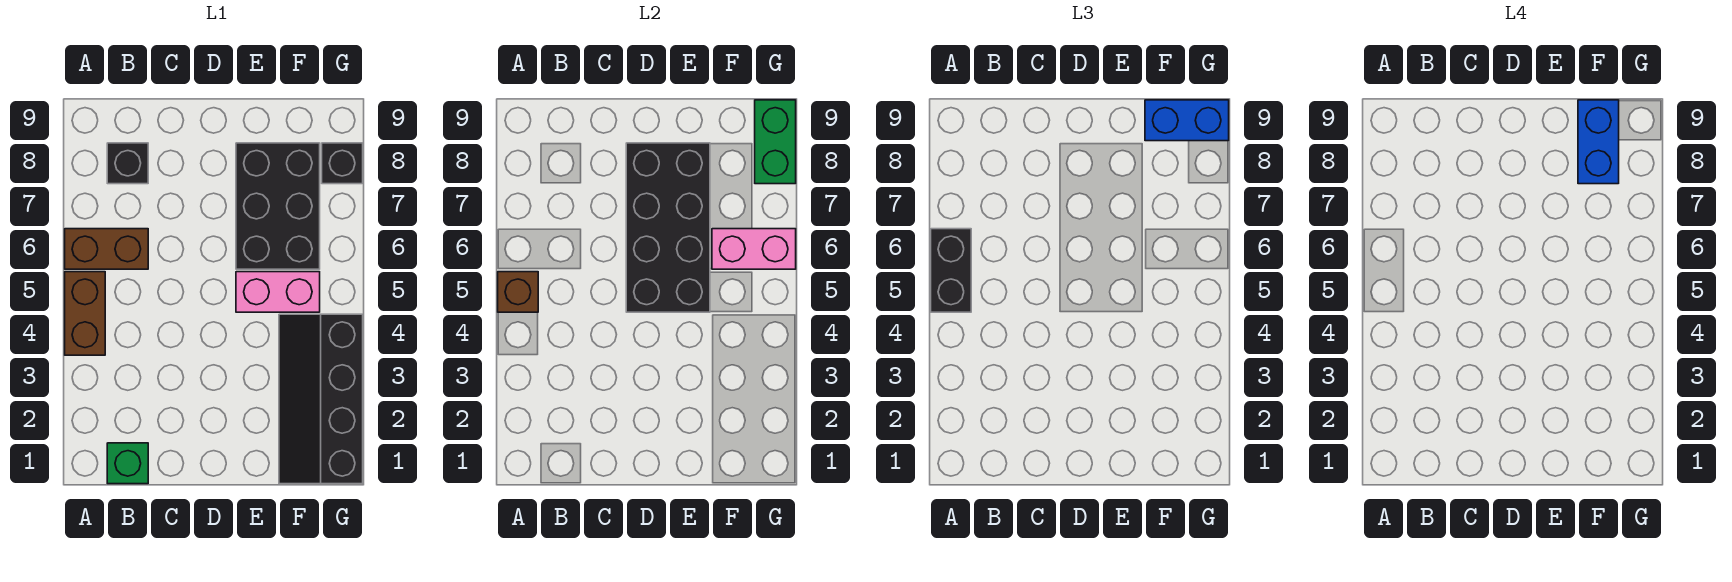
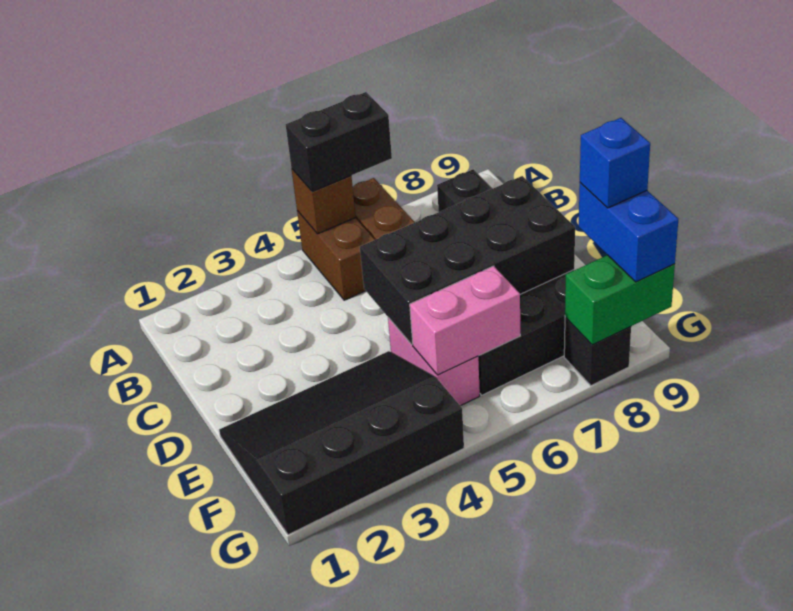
brown 1x2 brick [65,272,105,355] -> brown 1x2 brick turned to [297,211,375,300]
green 1x1 brick [107,443,148,484] -> none
black 2x4 slope [279,314,363,484] -> black 3x4 slope [219,351,464,535]
pink 1x2 brick [712,229,796,269] -> pink 1x2 brick turned to [410,266,520,375]
blue 1x2 brick [1578,100,1619,184] -> blue 1x1 brick [580,118,650,208]

